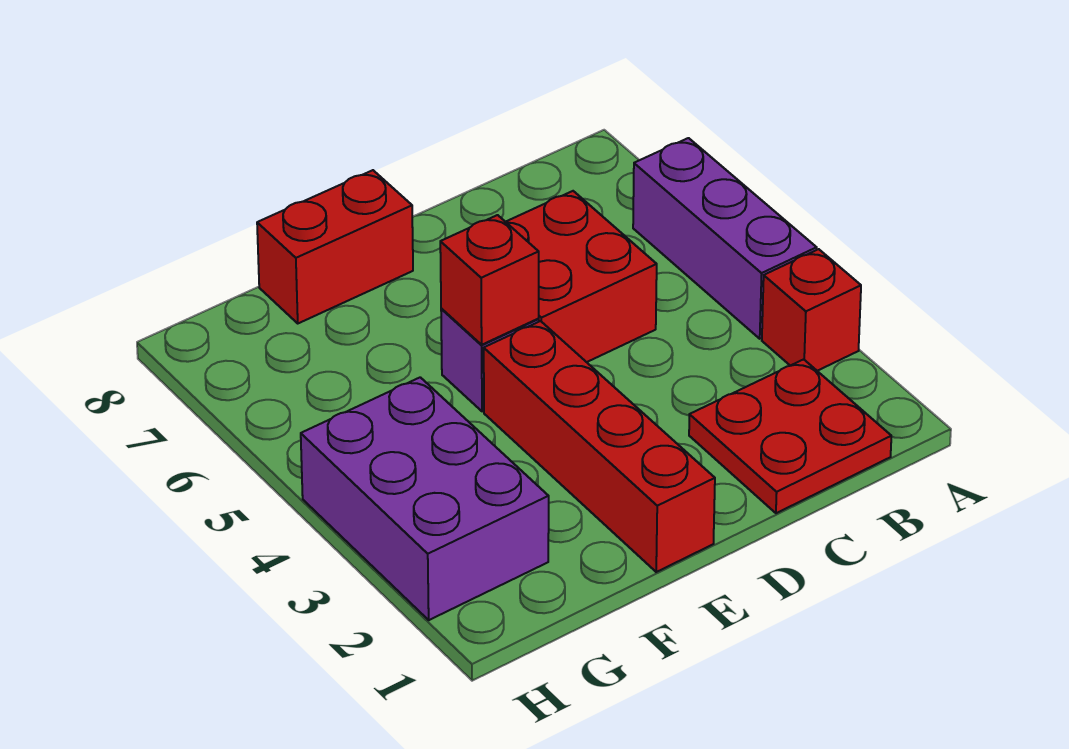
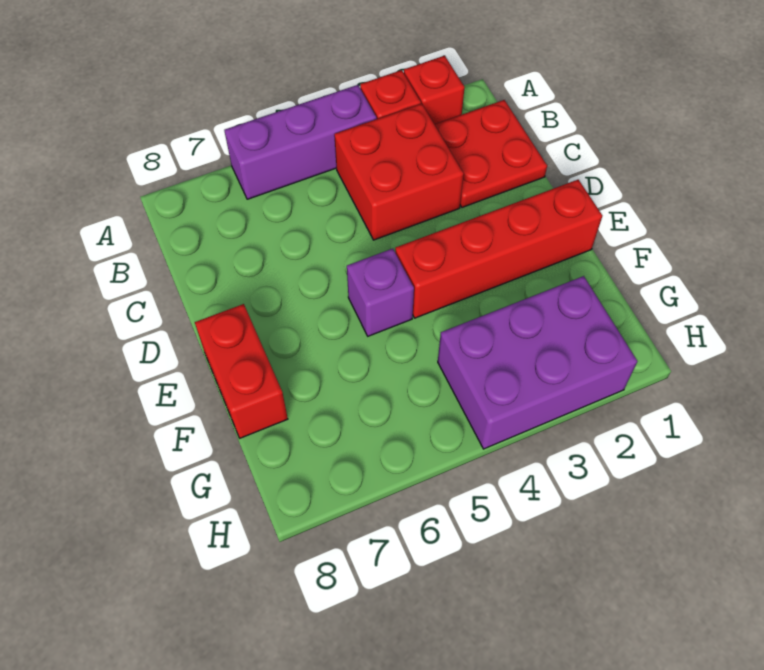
red 2x2 brick [506,191,657,362] -> red 2x2 brick moved to [334,104,464,240]
red 1x1 brick [440,215,539,345] -> red 1x1 brick moved to [404,56,465,124]

